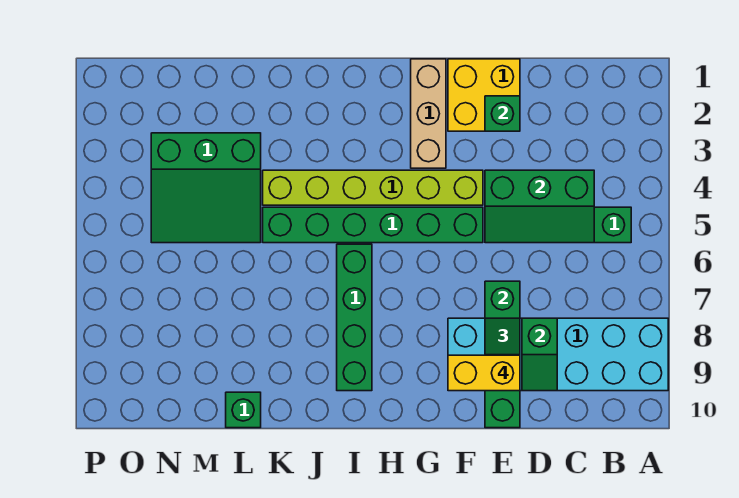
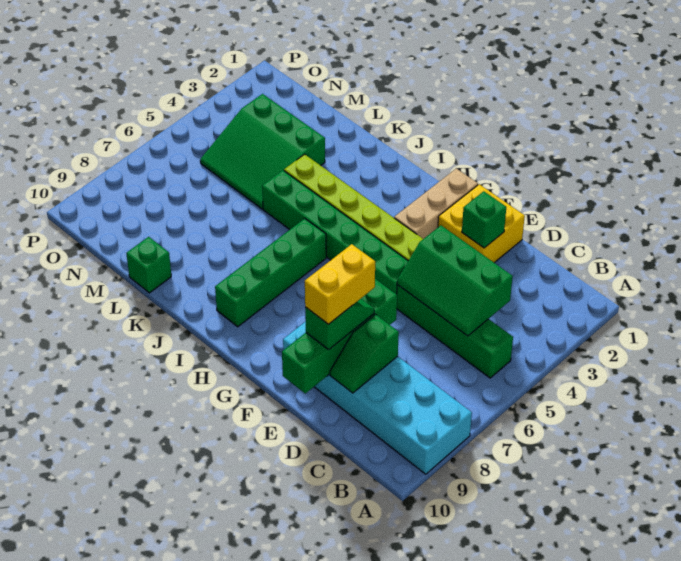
yellow 1x2 brick [448,355,520,391] -> yellow 1x2 brick turned to [305,244,375,324]

